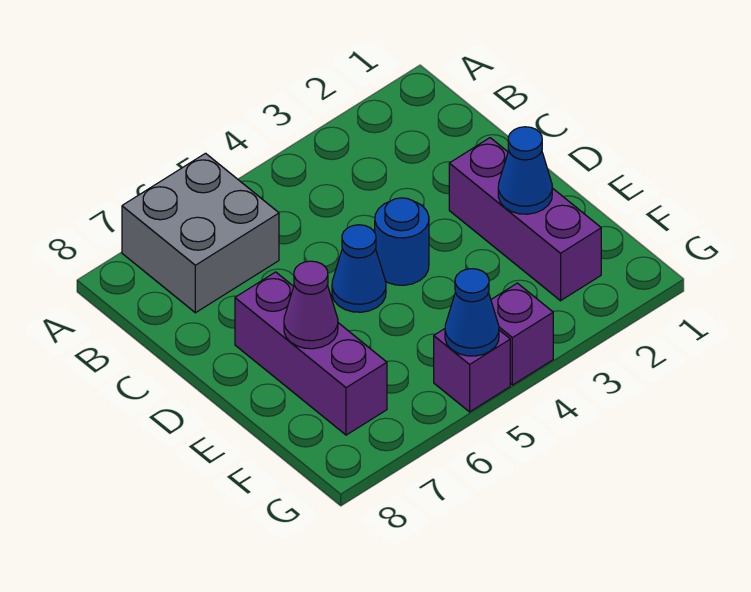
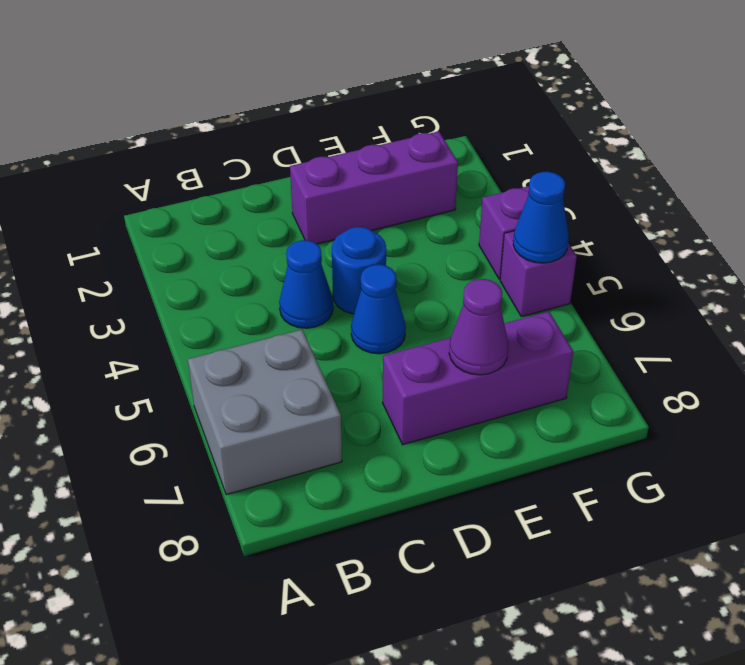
blue 1x1 cone [498,127,552,214] -> blue 1x1 cone moved to [279,240,333,328]

